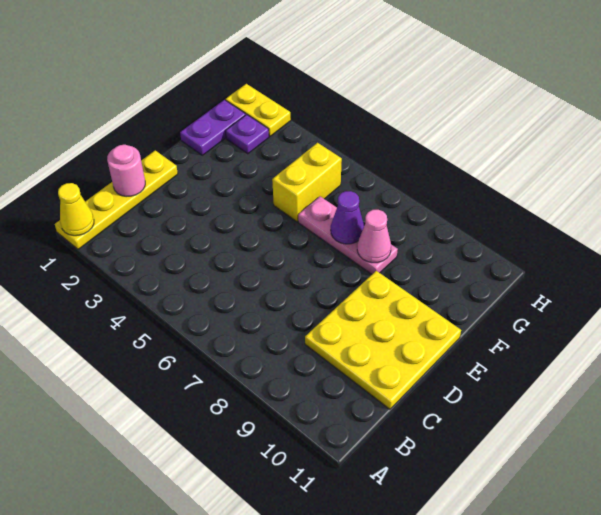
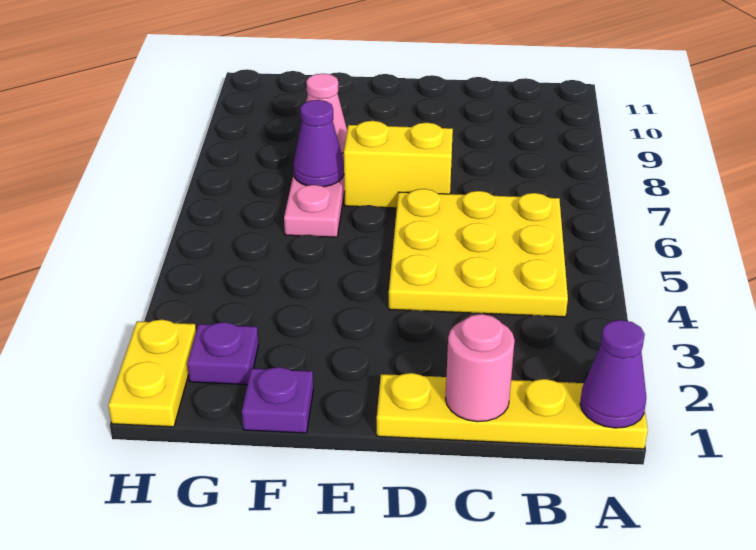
yellow 1x1 cone [58,183,94,236] -> purple 1x1 cone [580,320,646,428]
yellow 3x3 plate [305,271,461,409] -> yellow 3x3 plate moved to [389,189,568,317]
purple 1x2 plate [180,100,246,155] -> purple 1x1 plate [242,367,313,433]
yellow 1x2 brick [272,143,342,222] -> yellow 1x2 brick moved to [344,121,453,208]

